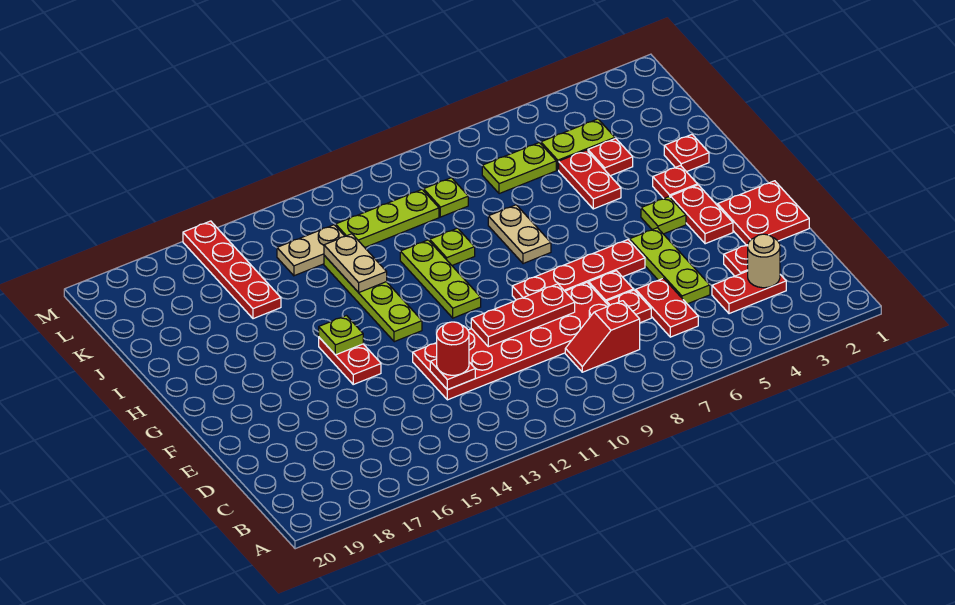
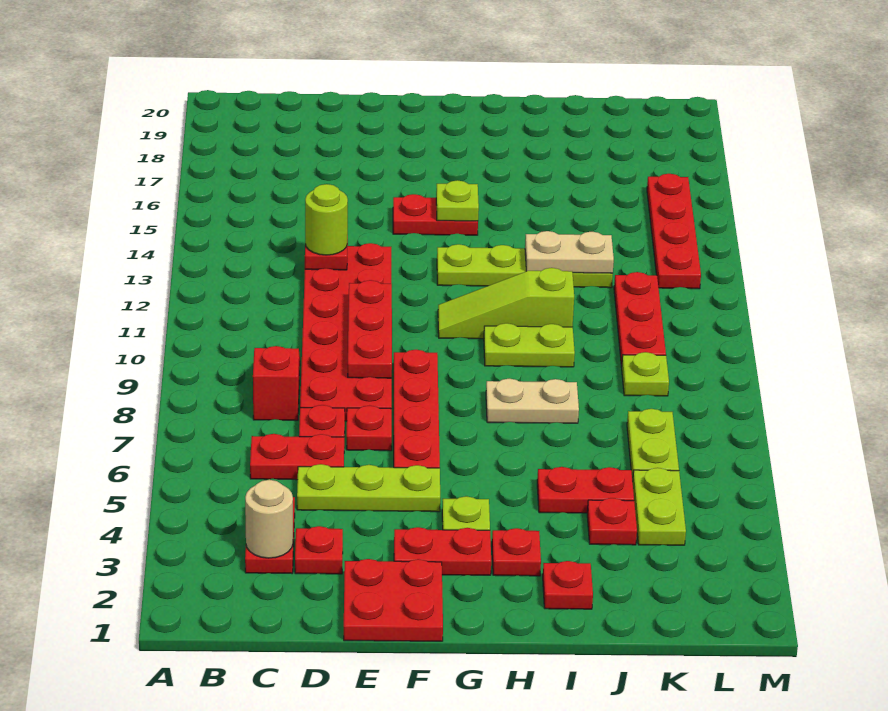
red 1x1 round brick [437,322,469,375] -> lime 1x1 round brick [305,184,348,255]
lime 1x3 plate [400,240,481,318] -> lime 1x3 slope [438,268,574,339]
lime 1x1 plate [430,228,475,265] -> lime 1x2 plate [484,323,575,367]
red 1x4 plate [183,221,281,319] -> red 1x4 plate turned to [647,174,701,289]
lime 1x3 plate [336,190,439,247] -> red 1x3 plate [614,272,666,367]
tan 1x2 plate [277,225,345,276] -> none

